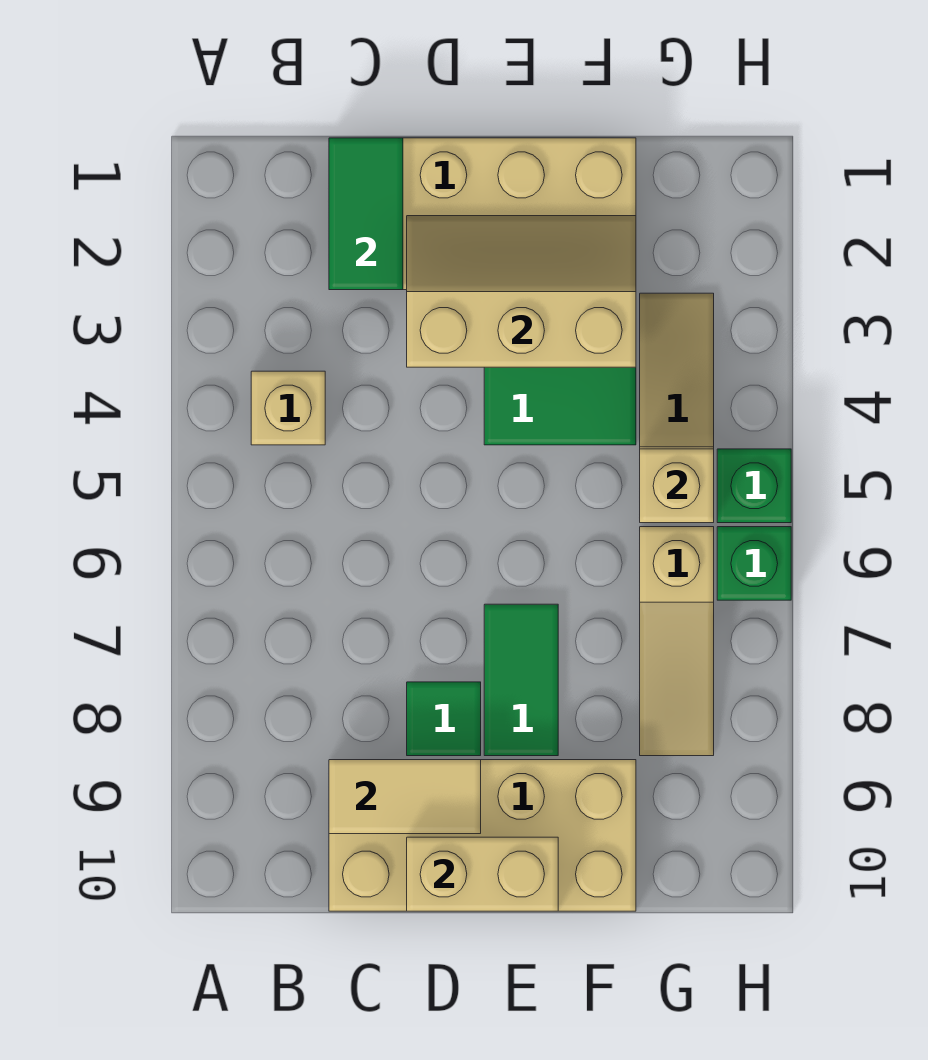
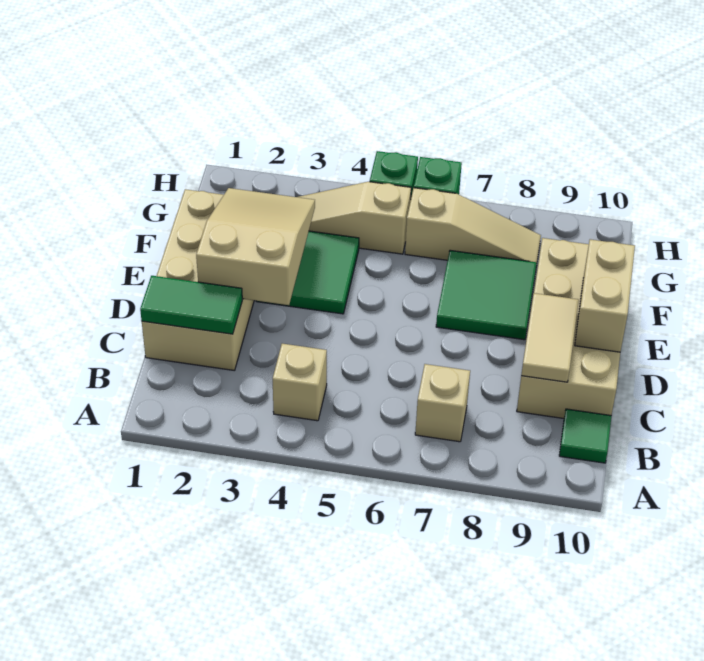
tan 2x3 slope [407,216,636,367] -> tan 2x3 slope turned to [196,188,315,305]
green 1x1 tile [407,682,481,756] -> green 1x1 tile moved to [559,409,611,463]
green 1x2 tile [484,604,558,756] -> green 2x2 tile [436,250,537,340]
tan 1x1 brick [640,449,714,523] -> tan 1x1 brick moved to [415,364,470,442]

